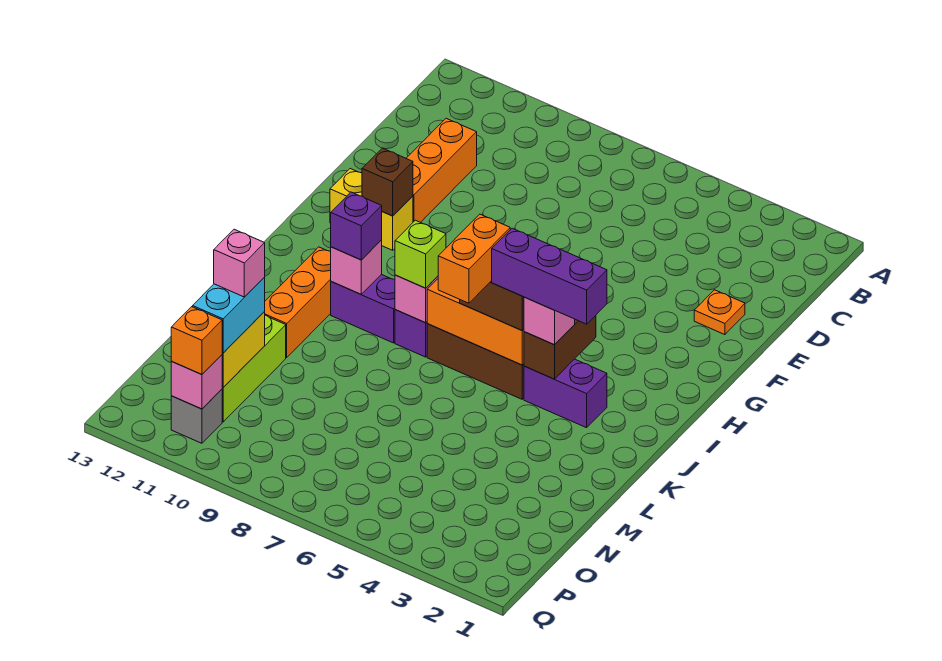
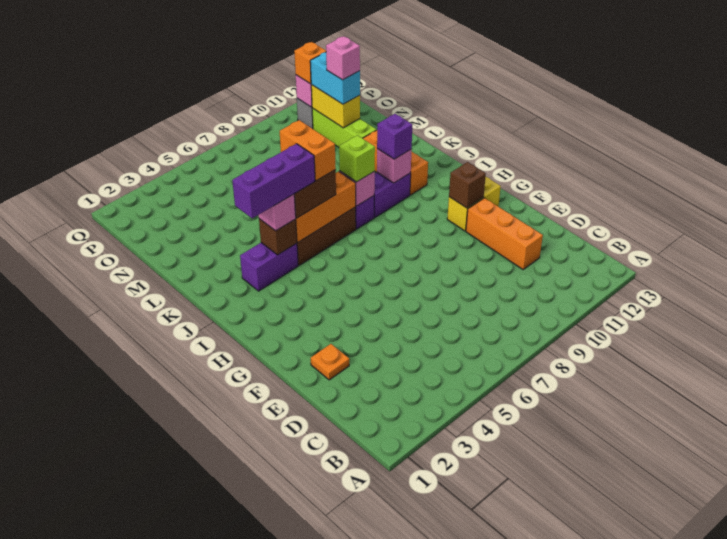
brown 1x2 brick [524,316,596,379] -> brown 1x1 brick [259,219,297,255]

